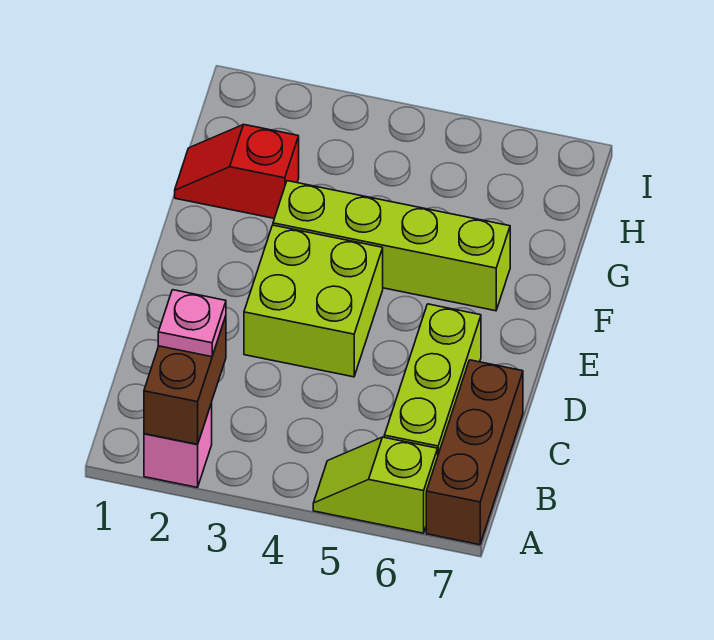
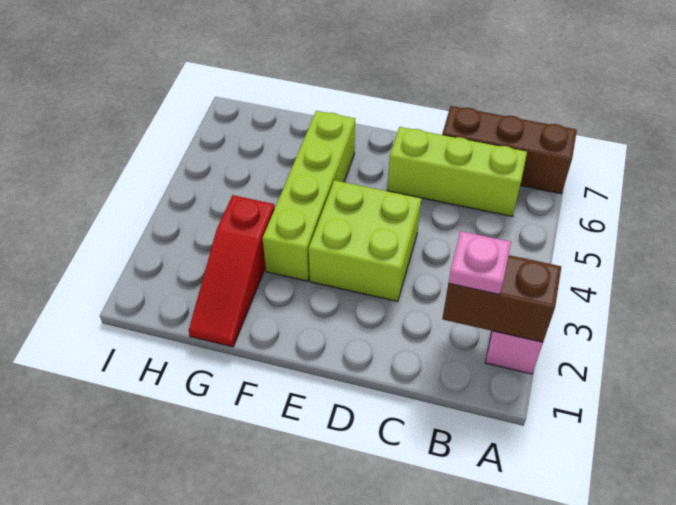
lime 1x2 slope [313,437,438,533] -> none
red 1x2 slope [175,124,299,218] -> red 1x3 slope [189,195,275,347]

